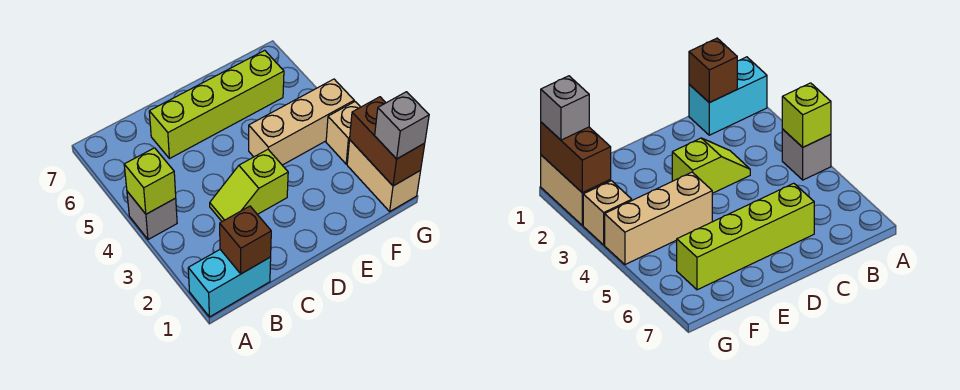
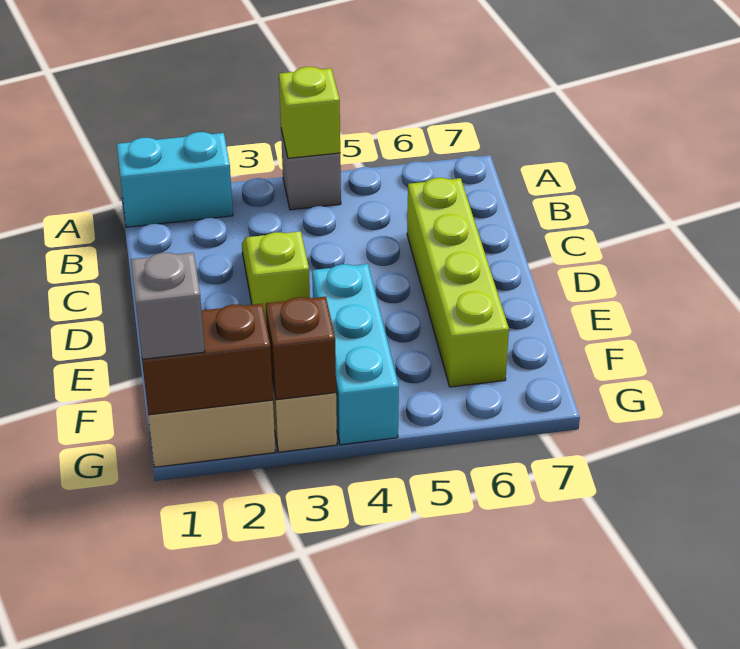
cyan 1x2 brick [188,250,271,317] -> cyan 1x2 brick turned to [117,132,233,227]
brown 1x1 brick [220,206,271,274] -> brown 1x1 brick moved to [266,297,336,400]
tan 1x3 brick [249,79,354,165] -> cyan 1x3 brick [312,264,399,445]

